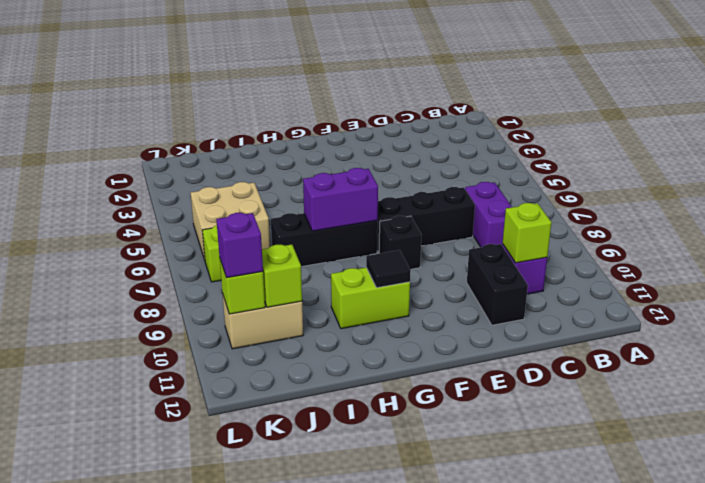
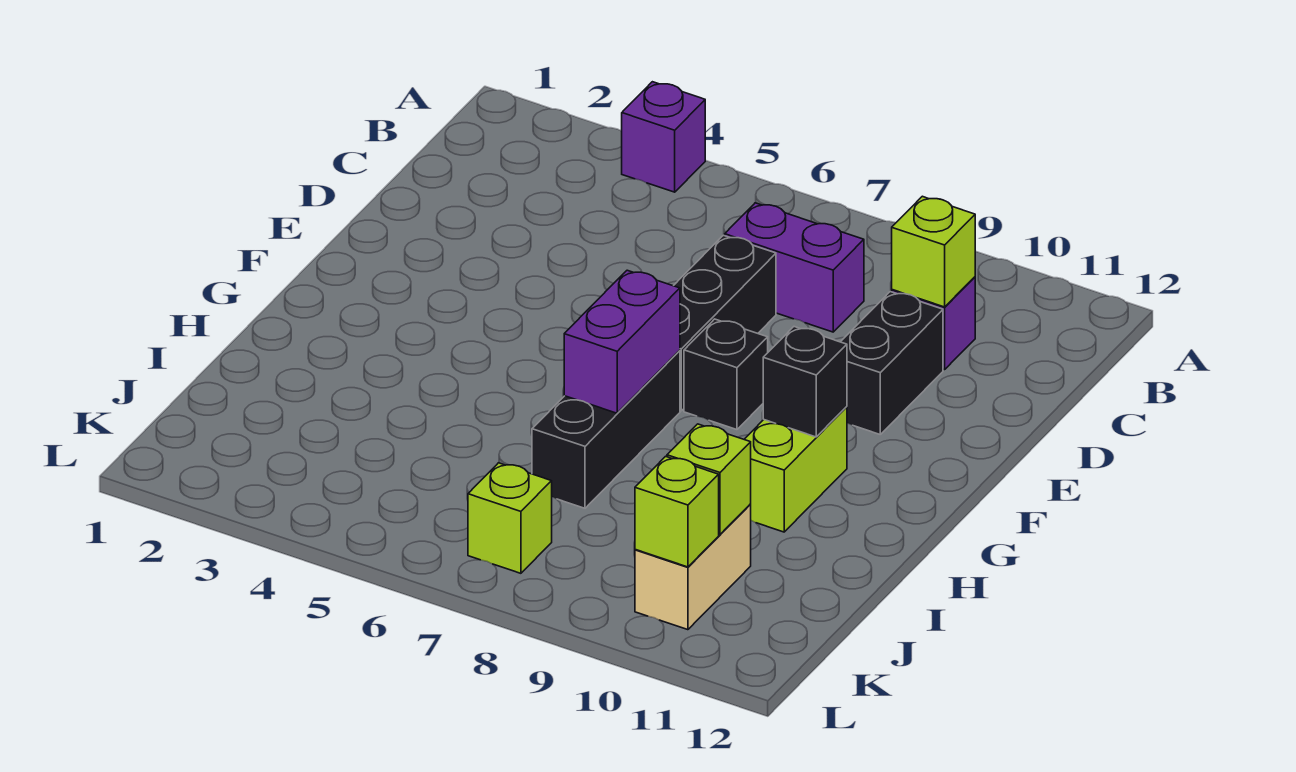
black 1x2 brick [467,244,528,325] -> black 1x2 brick turned to [841,292,943,434]
black 1x1 tile [366,250,411,288] -> black 1x1 brick [763,327,847,437]
tan 2x2 brick [190,182,270,260] -> none
purple 1x1 brick [216,213,263,278] -> purple 1x1 brick moved to [622,82,705,192]

